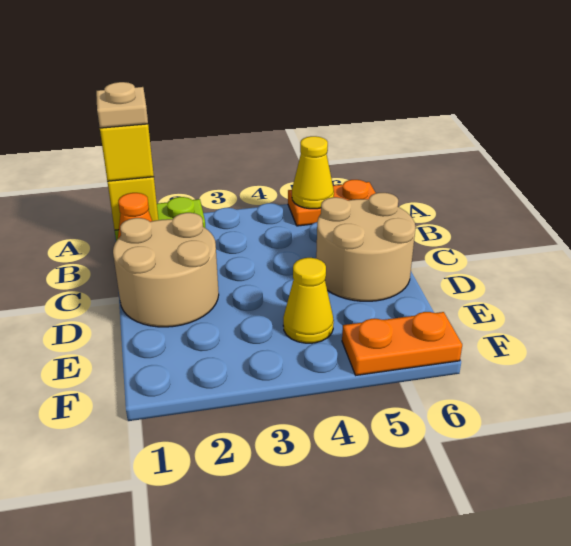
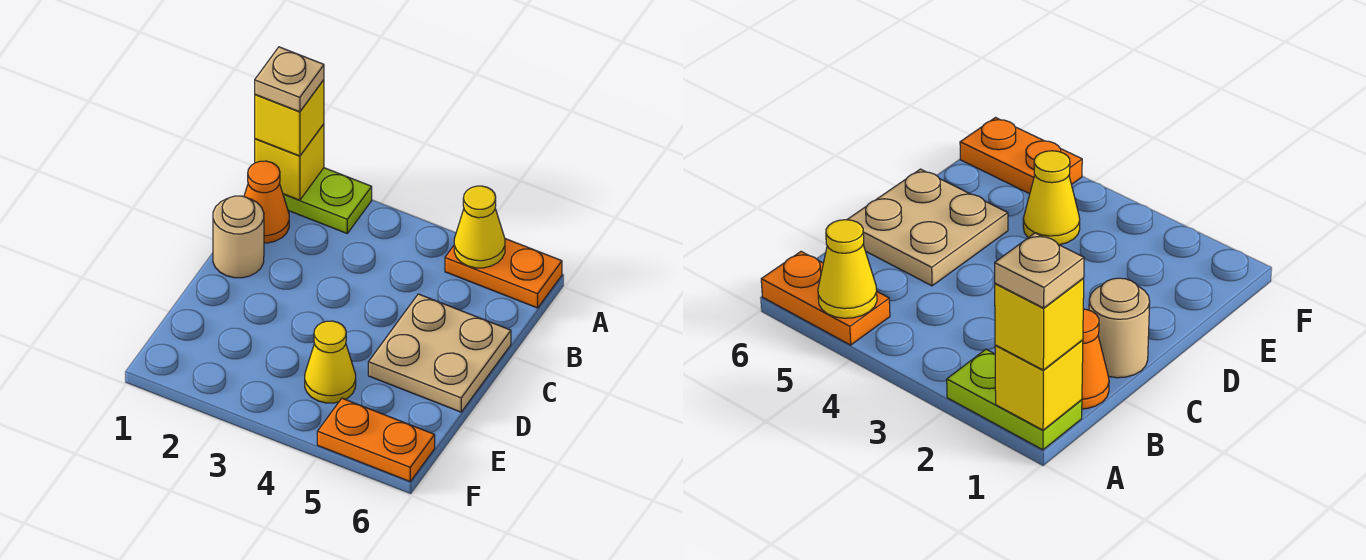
tan 2x2 round brick [113,213,219,327] -> tan 1x1 round brick [213,196,264,278]
tan 2x2 round brick [316,193,416,301] -> tan 2x2 plate [368,294,511,412]

